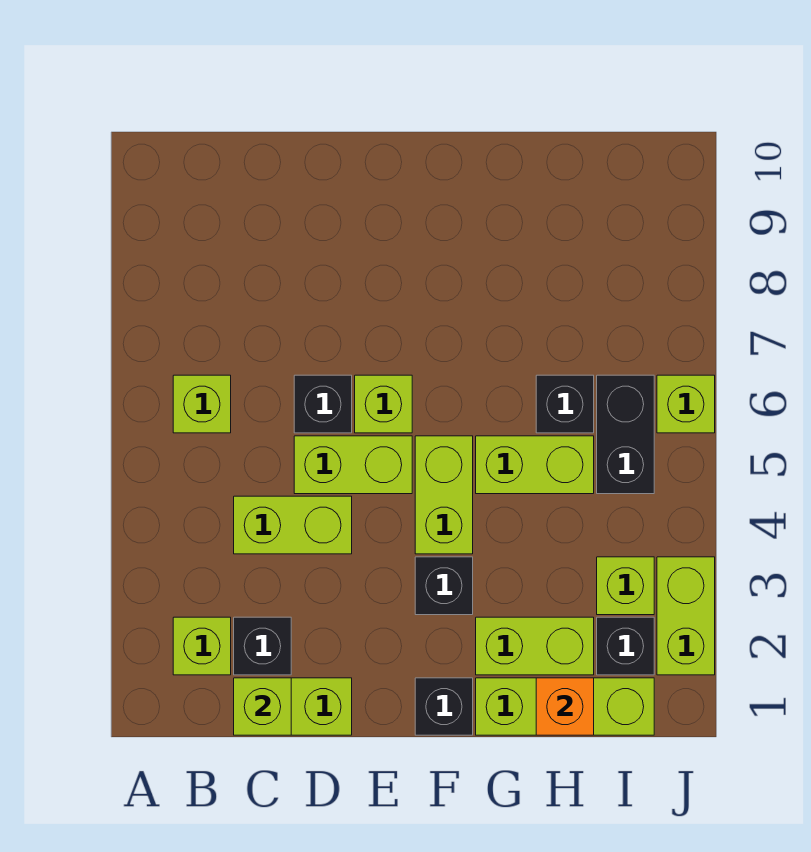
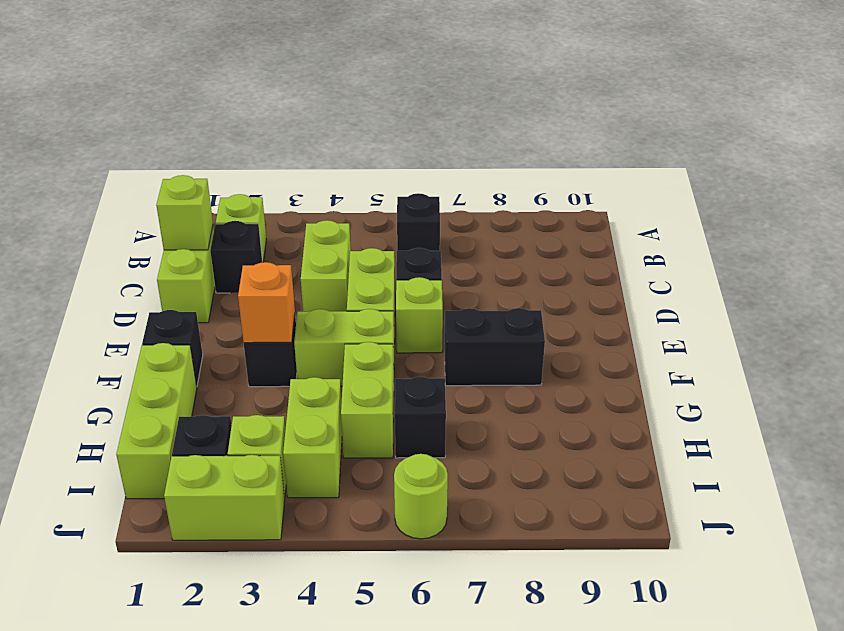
lime 1x1 brick [173,375,231,433] -> black 1x1 brick [397,193,440,251]
lime 1x2 brick [476,617,594,675] -> lime 1x2 brick moved to [283,377,342,498]
orange 1x1 brick [536,678,594,735] -> orange 1x1 brick moved to [238,262,295,343]
black 1x2 brick [597,375,654,494] -> black 1x2 brick moved to [445,308,545,386]
lime 1x1 brick [657,375,715,433] -> lime 1x1 round brick [394,454,448,539]

